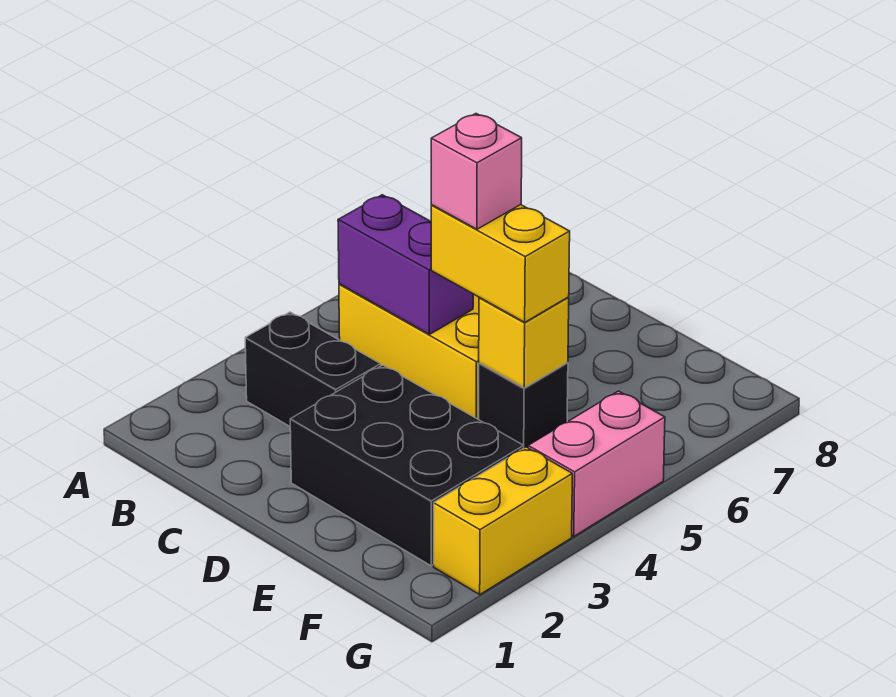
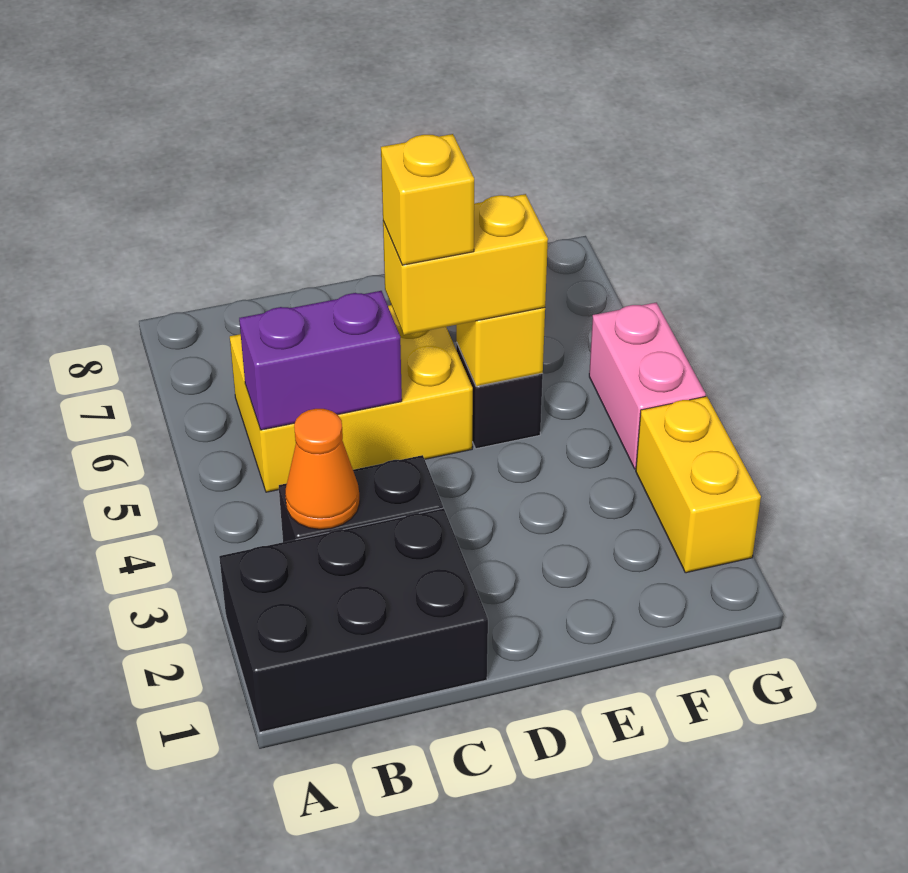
none -> orange 1x1 cone [285,409,360,530]
black 2x3 brick [290,365,524,566] -> black 2x3 brick moved to [219,508,488,732]
pink 1x1 brick [431,114,522,229] -> yellow 1x1 brick [381,134,474,265]

